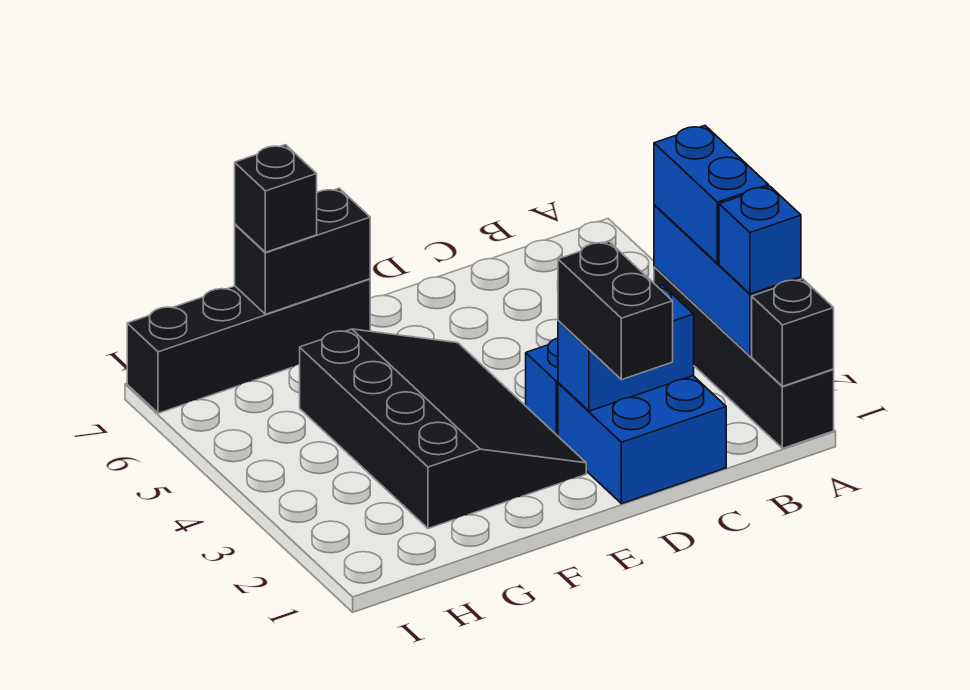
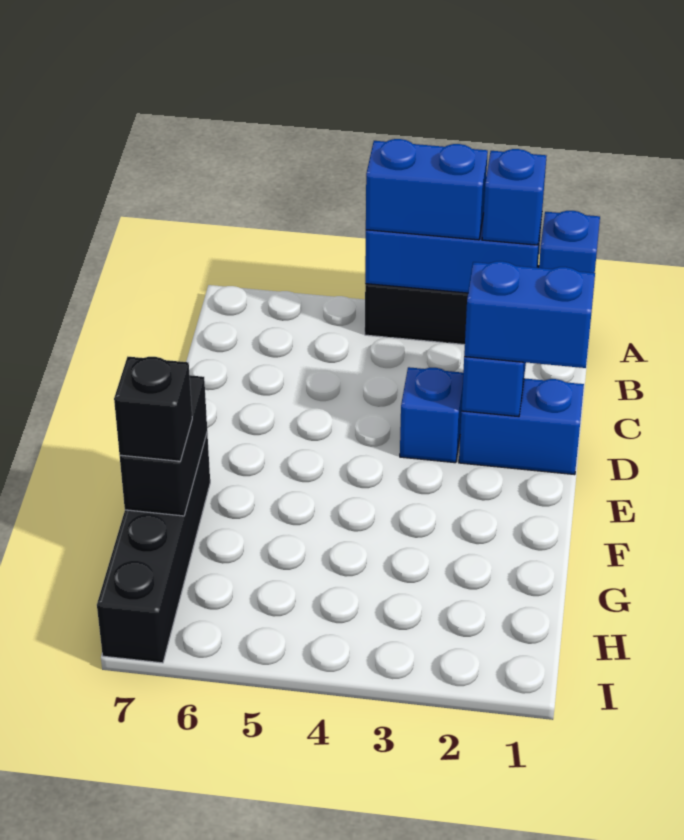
black 1x1 brick [752,279,834,386] -> blue 1x1 brick [539,211,600,273]
blue 2x2 brick [558,376,726,504] -> blue 1x2 brick [459,378,584,475]
black 1x2 brick [558,242,673,380] -> blue 1x2 brick [464,261,595,368]
black 3x4 slope [300,329,586,528] -> none

